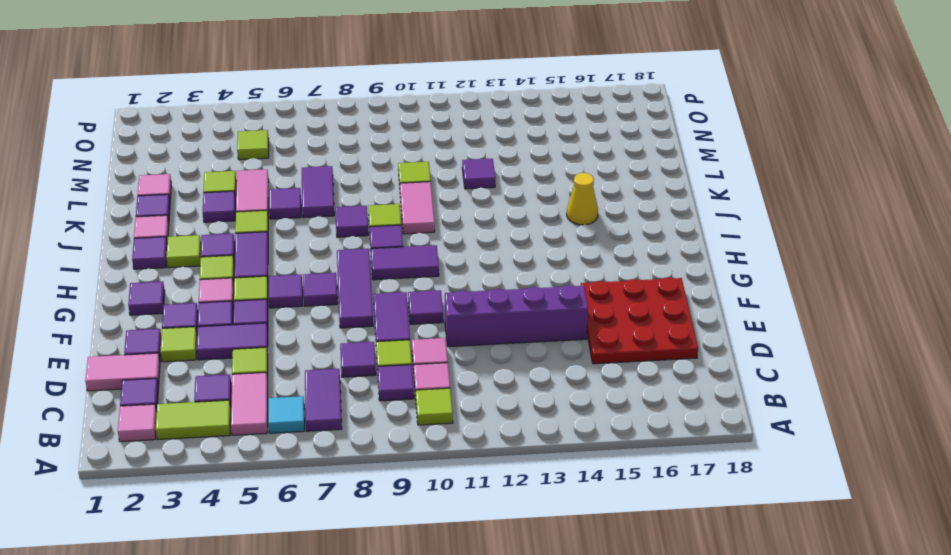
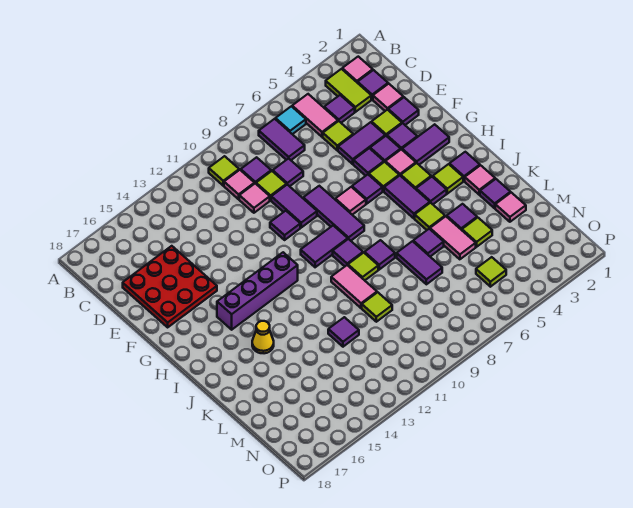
lime 1x2 tile [156,400,231,440] -> lime 1x2 tile turned to [326,69,371,112]
pink 1x2 tile [85,353,160,391] -> pink 1x1 tile [373,84,403,111]
purple 1x4 brick [445,285,588,347] -> purple 1x4 brick moved to [217,252,298,330]
purple 1x1 tile [128,282,165,315] -> purple 1x2 tile [402,124,449,165]
purple 1x1 tile [303,273,337,306] -> pink 1x1 tile [335,187,366,215]

